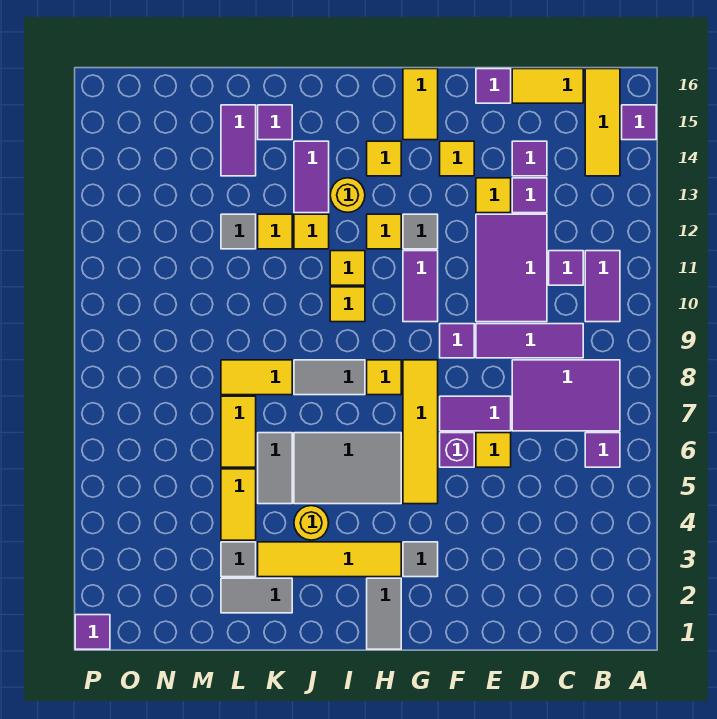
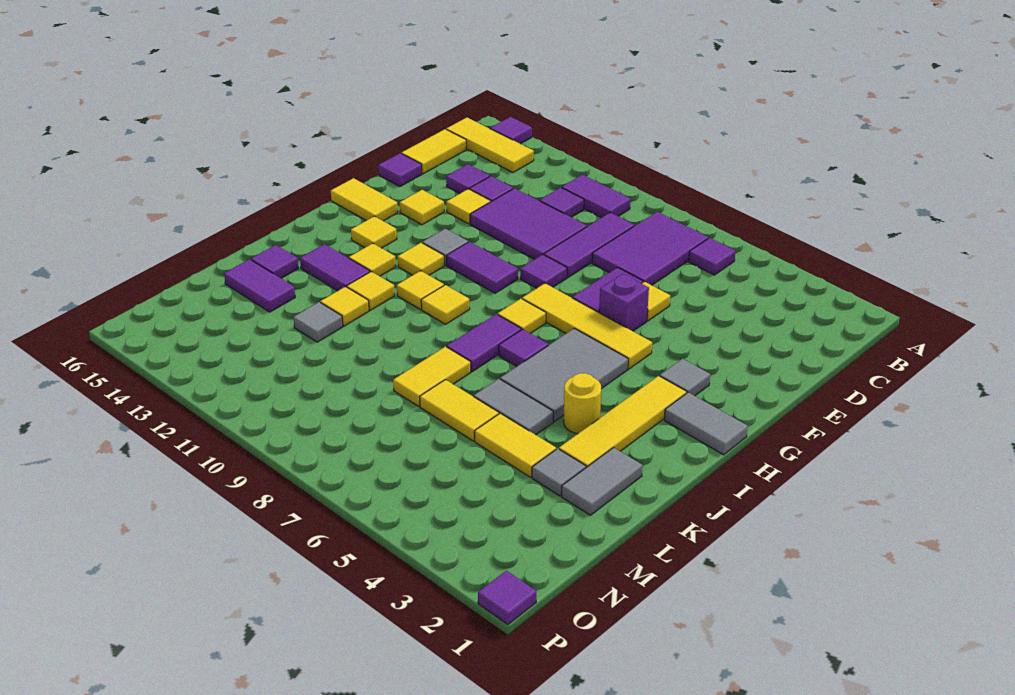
none -> purple 1x1 tile [499,329,548,366]
grey 1x2 tile [294,360,365,395] -> purple 1x2 tile [447,314,521,372]
yellow 1x1 round brick [330,178,365,212] -> yellow 1x1 tile [349,243,396,276]

